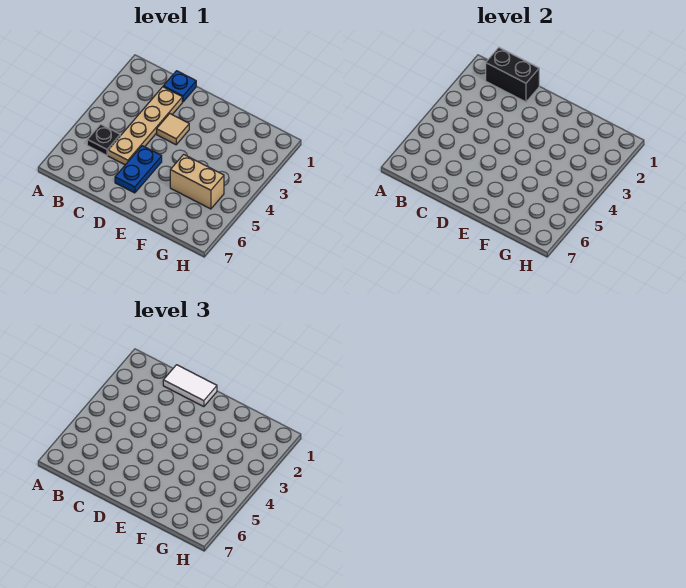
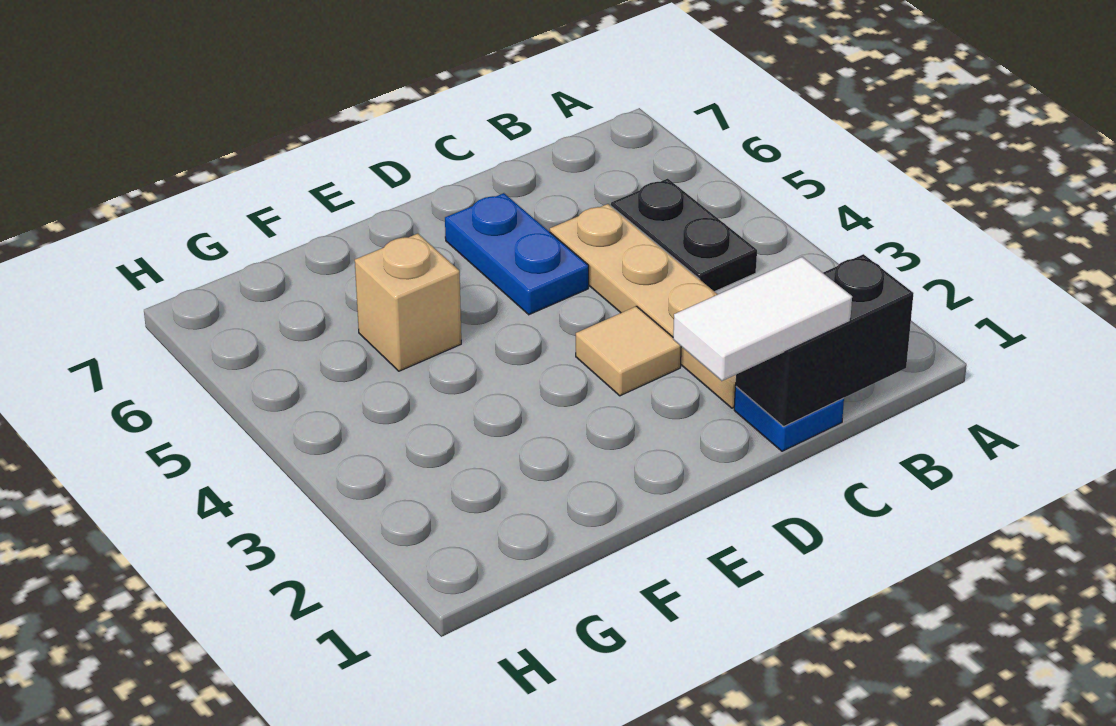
black 1x1 plate [87,124,120,155] -> black 1x2 plate [611,179,757,292]
tan 1x2 brick [170,154,224,209] -> tan 1x1 brick [355,234,461,371]

